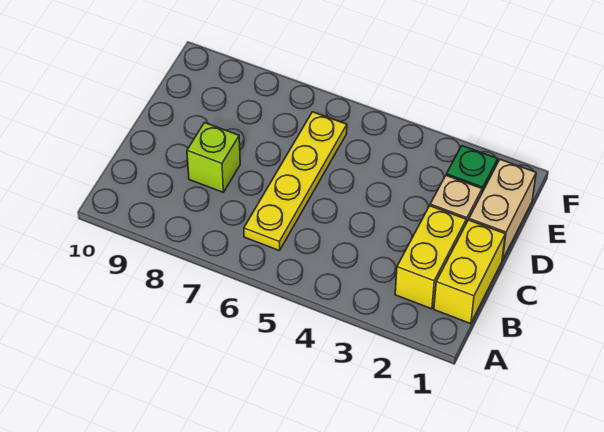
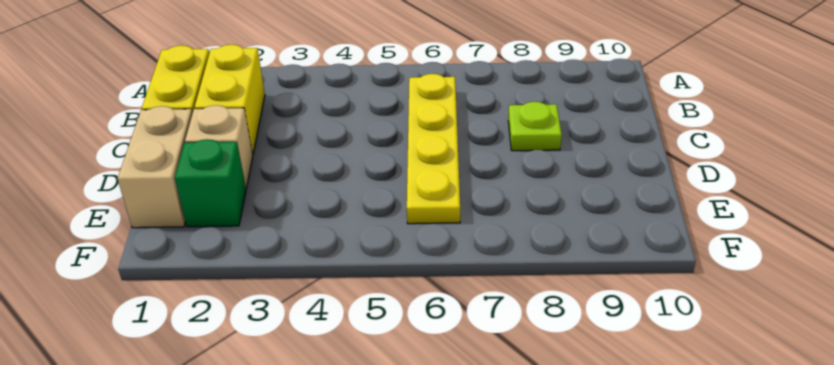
lime 1x1 brick [187,123,240,192] -> lime 1x1 plate [508,102,562,151]

